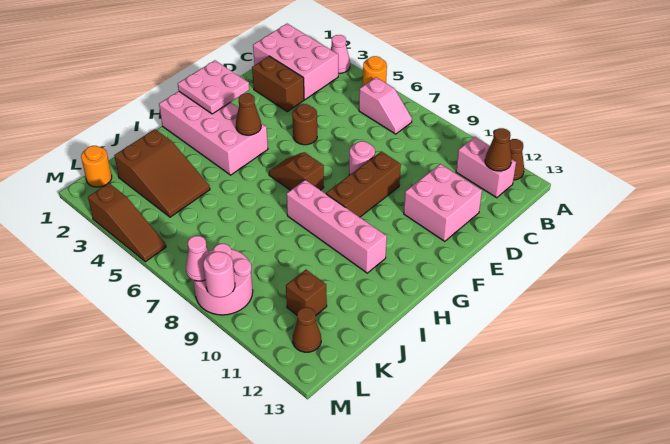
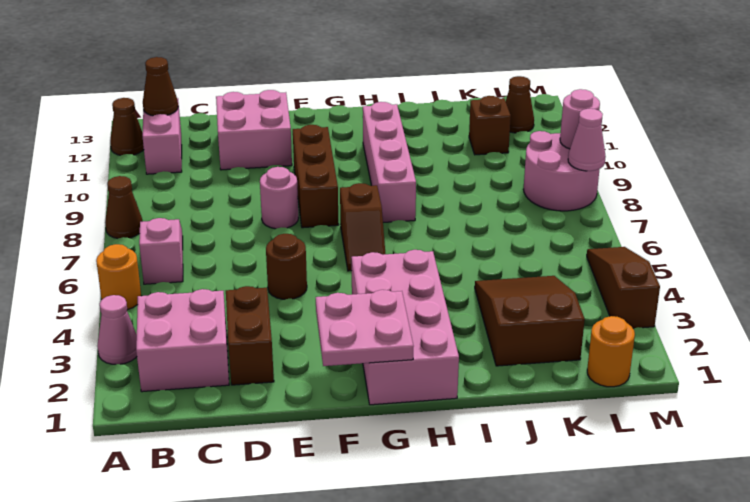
pink 2x3 brick [253,24,338,100] -> pink 2x2 brick [136,289,229,392]
brown 1x3 brick [326,151,401,217] -> brown 1x3 brick turned to [293,125,338,228]
brown 1x1 cone [236,93,261,135] -> brown 1x1 cone moved to [105,176,143,239]

